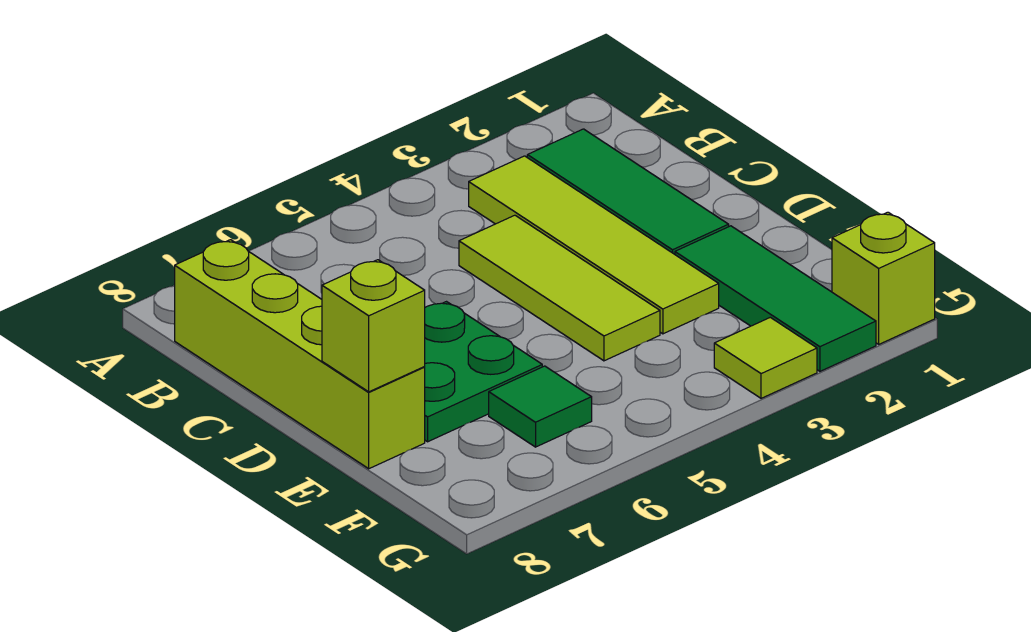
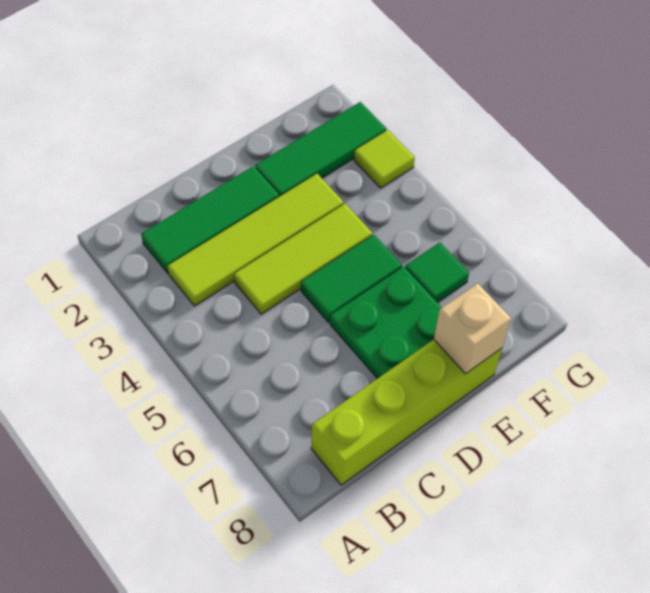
none -> green 1x2 tile [301,235,402,322]
lime 1x1 brick [322,260,425,392] -> tan 1x1 brick [434,283,511,374]
lime 1x1 brick [832,212,935,344] -> none

